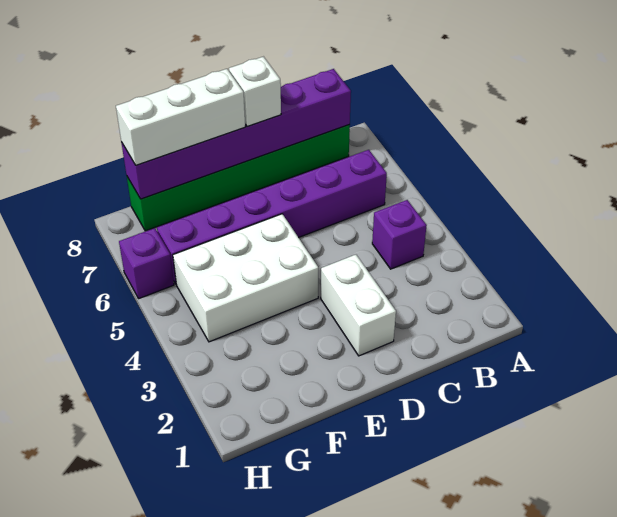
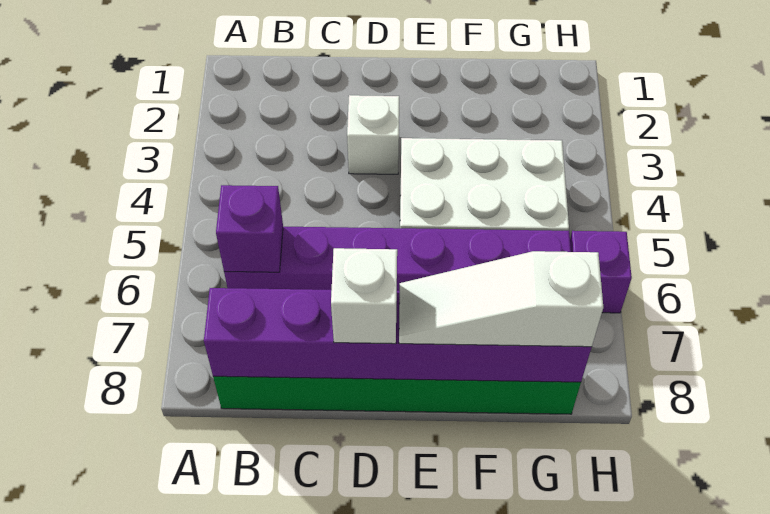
purple 1x1 brick [372,200,427,269] -> purple 1x1 brick moved to [216,185,283,272]
white 1x2 brick [321,255,396,356] -> white 1x1 brick [347,95,399,174]
white 1x3 brick [116,69,245,165] -> white 1x3 slope [399,251,603,347]

